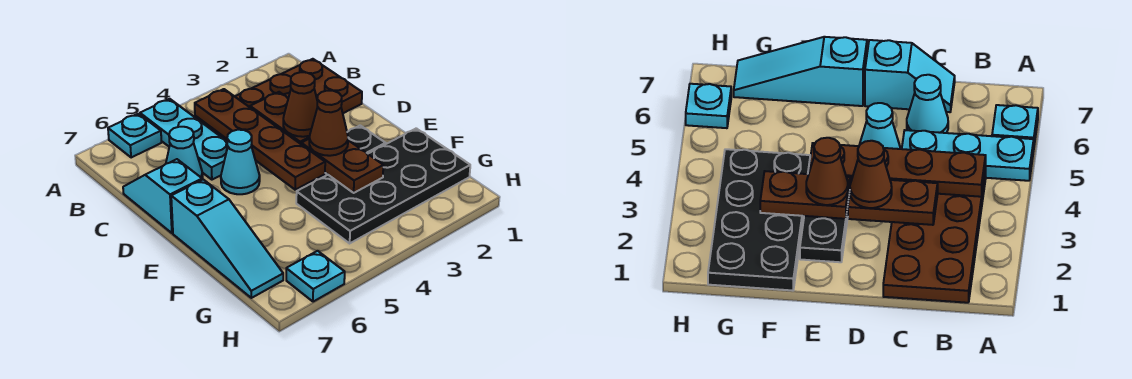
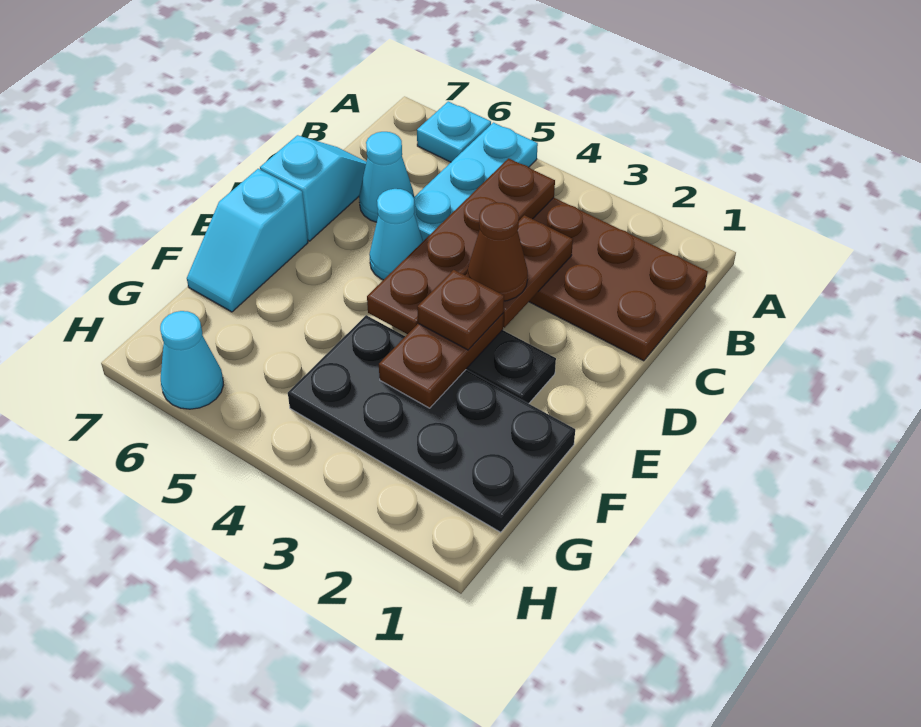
brown 1x1 cone [309,91,348,156] -> brown 1x1 plate [417,270,504,350]
cyan 1x3 slope [171,180,283,298] -> cyan 1x2 slope [187,169,308,312]
cyan 1x1 plate [286,251,345,302] -> cyan 1x1 cone [160,311,223,409]

